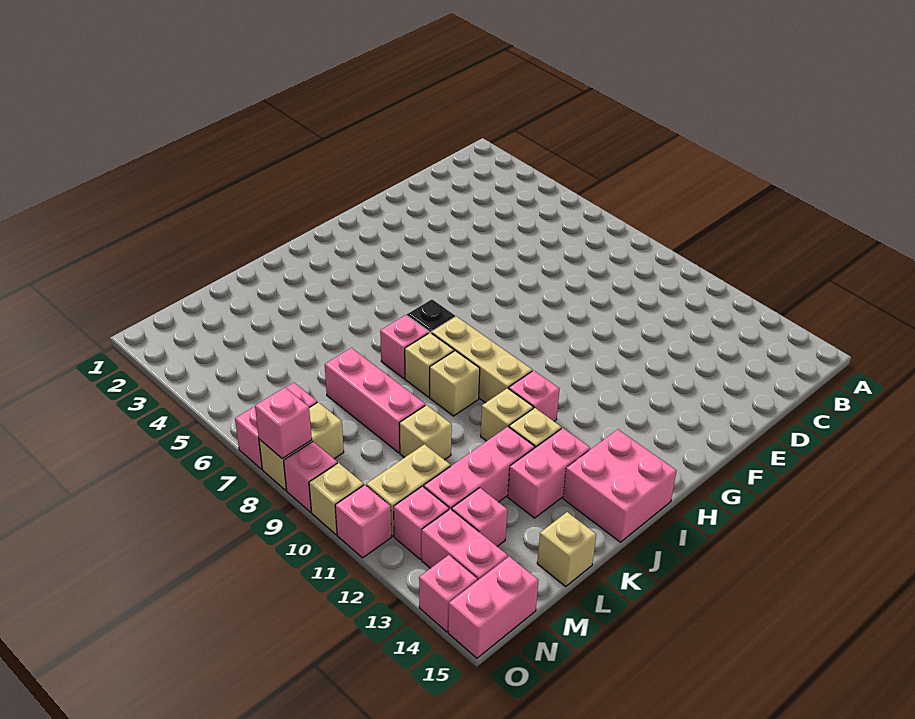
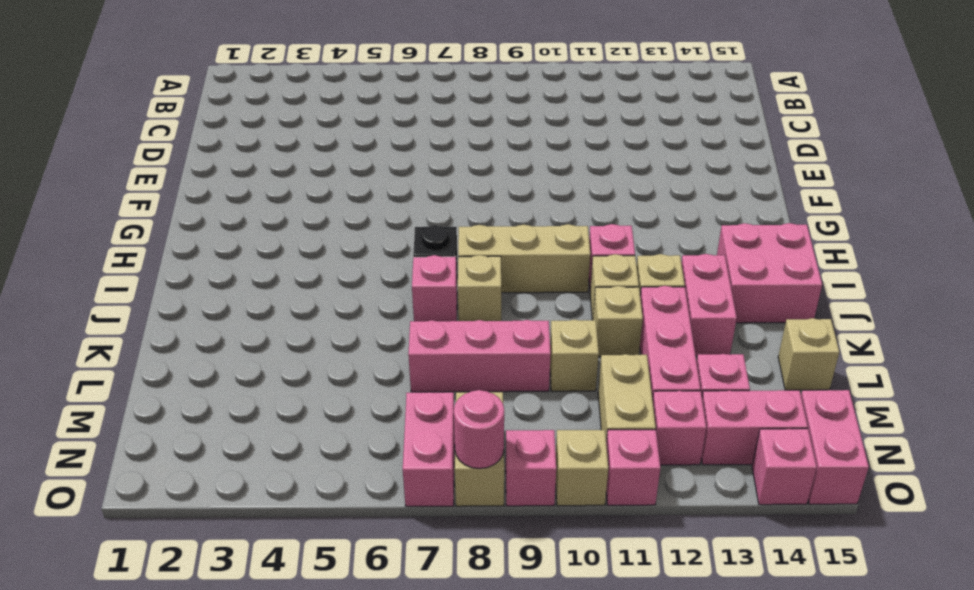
tan 1x1 brick [430,351,480,416] -> tan 1x1 brick moved to [593,286,643,357]
pink 1x1 brick [255,388,312,459] -> pink 1x1 round brick [454,390,504,469]

